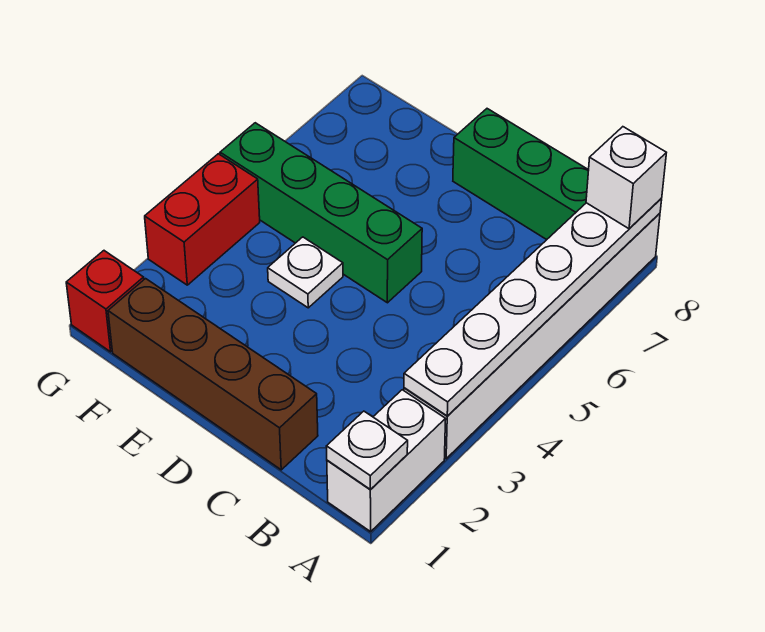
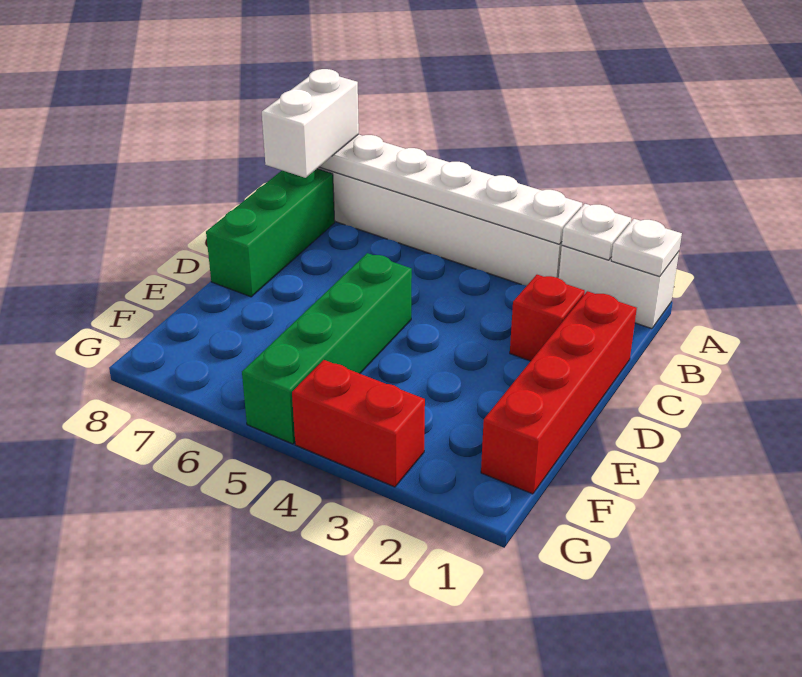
white 1x1 brick [586,127,666,229] -> white 1x2 brick [262,69,359,178]
brown 1x4 brick [108,279,318,470] -> red 1x4 brick [481,291,637,494]
white 1x1 plate [268,237,343,308] -> white 1x1 plate moved to [562,204,631,260]
red 1x1 brick [66,251,144,352] -> red 1x1 brick moved to [510,275,585,361]

